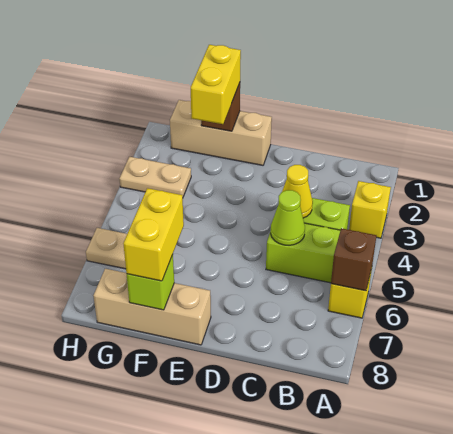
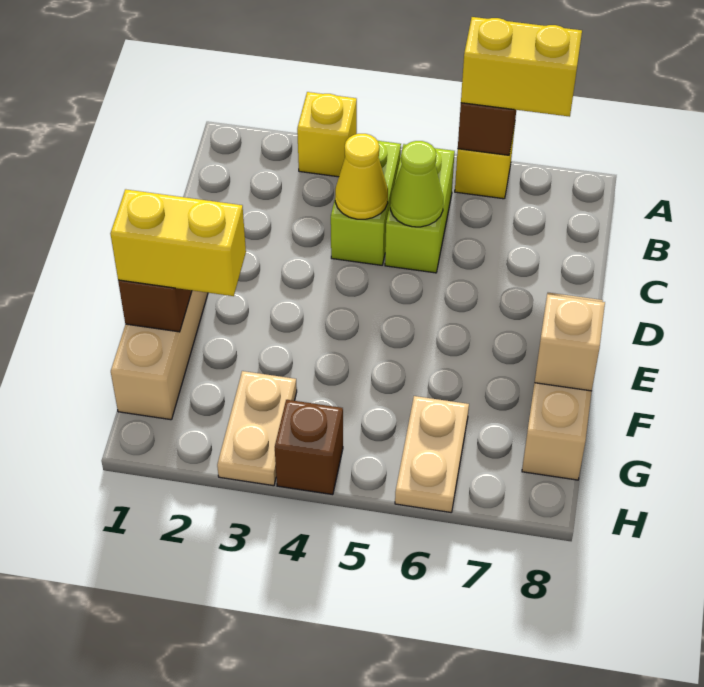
yellow 1x2 brick [123,188,184,281] -> yellow 1x2 brick moved to [461,17,582,117]
lime 1x1 brick [127,254,174,310] -> tan 1x1 brick [535,294,605,391]
none -> brown 1x1 brick [275,400,343,495]

